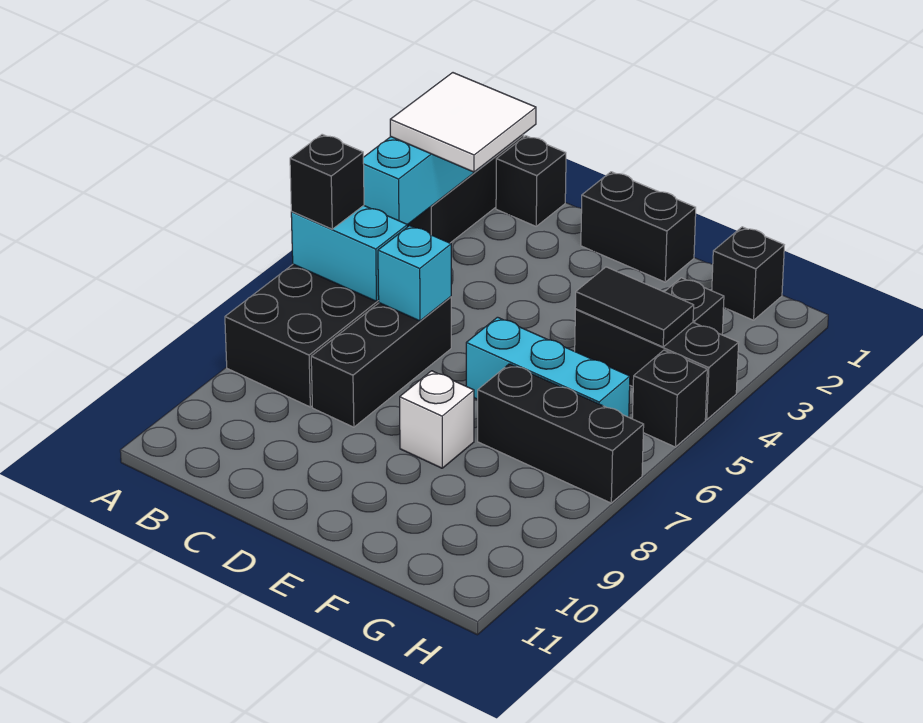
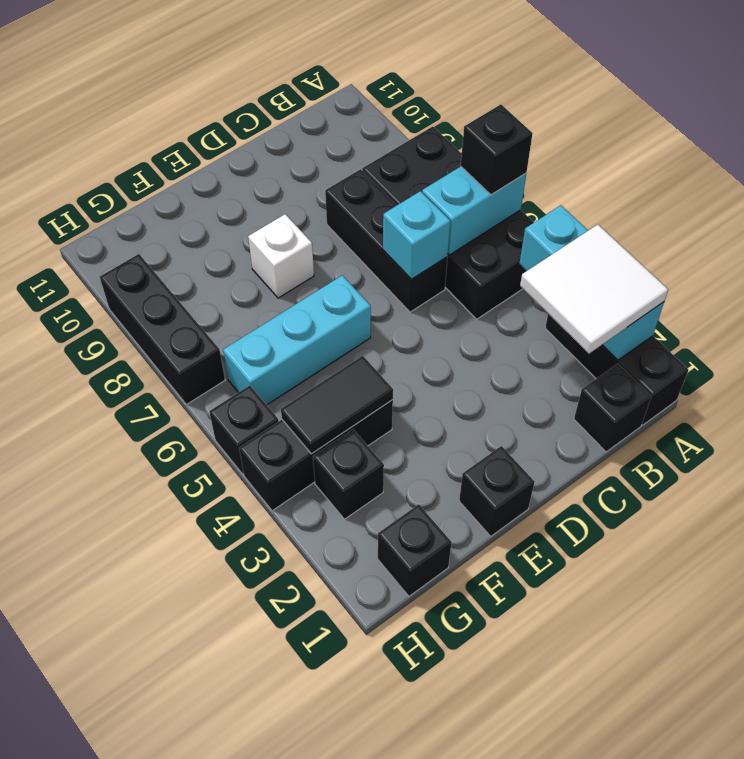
black 1x2 brick [581,172,696,282] -> black 1x1 brick [459,446,535,536]
black 1x3 brick [478,364,644,503] -> black 1x3 brick turned to [100,254,225,405]

